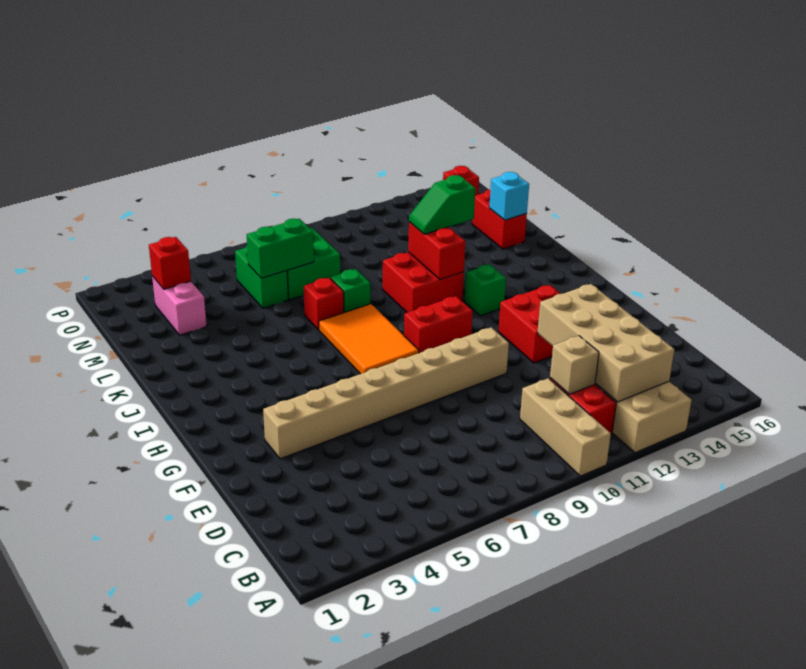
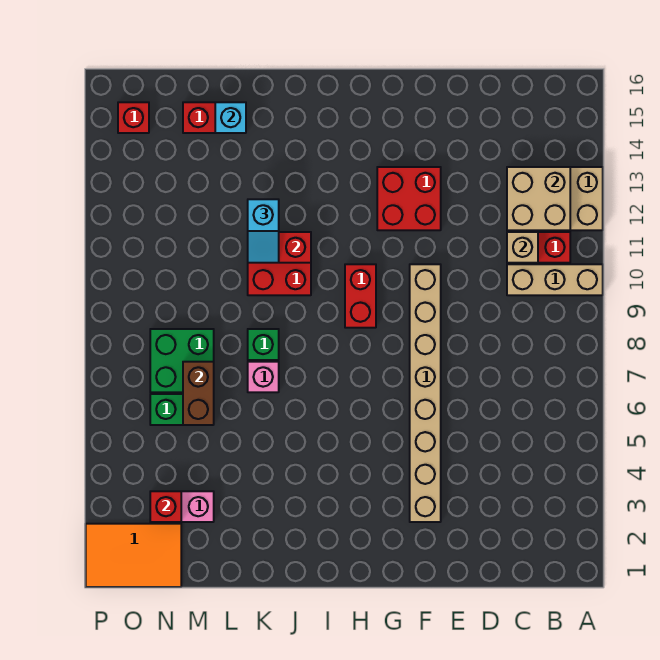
tan 2x4 brick [537,284,674,402] -> tan 2x2 brick [507,167,570,230]
orange 2x3 tile [319,304,419,374] -> orange 2x3 tile moved to [86,524,181,587]
green 1x1 brick [464,264,506,316] -> none
red 1x1 brick [304,278,344,330] -> pink 1x1 brick [248,362,279,392]
green 1x2 slope [409,175,475,234] -> cyan 1x2 slope [248,199,279,263]
green 1x2 brick [247,219,314,278] -> brown 1x2 brick [183,362,214,425]

